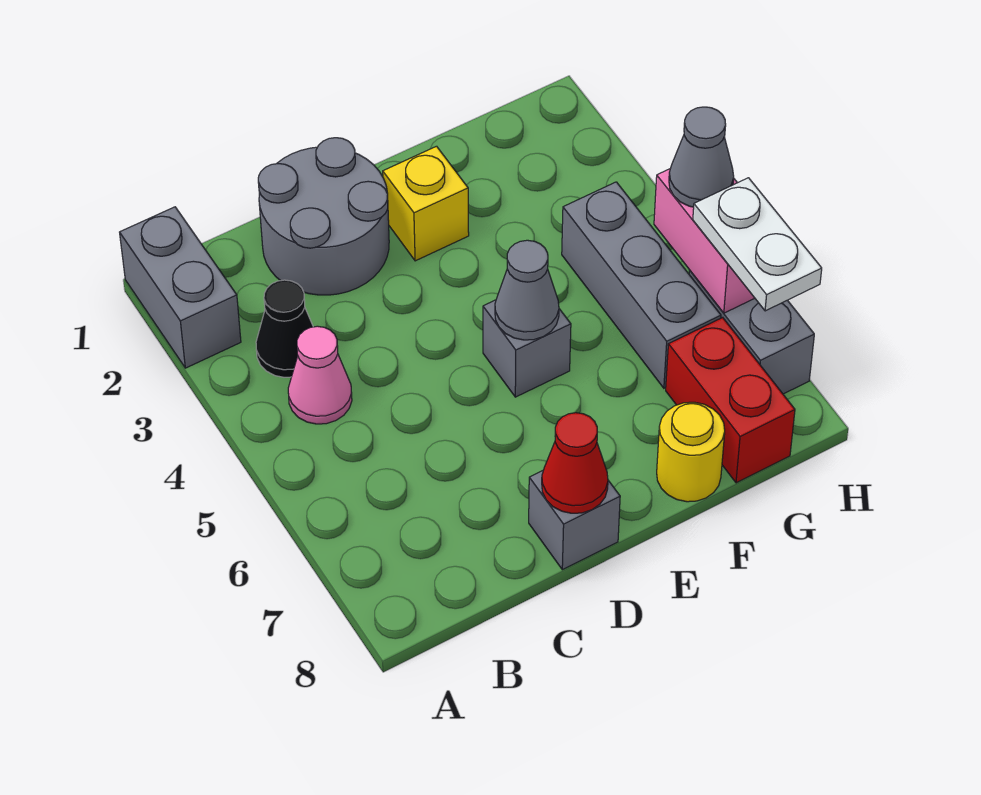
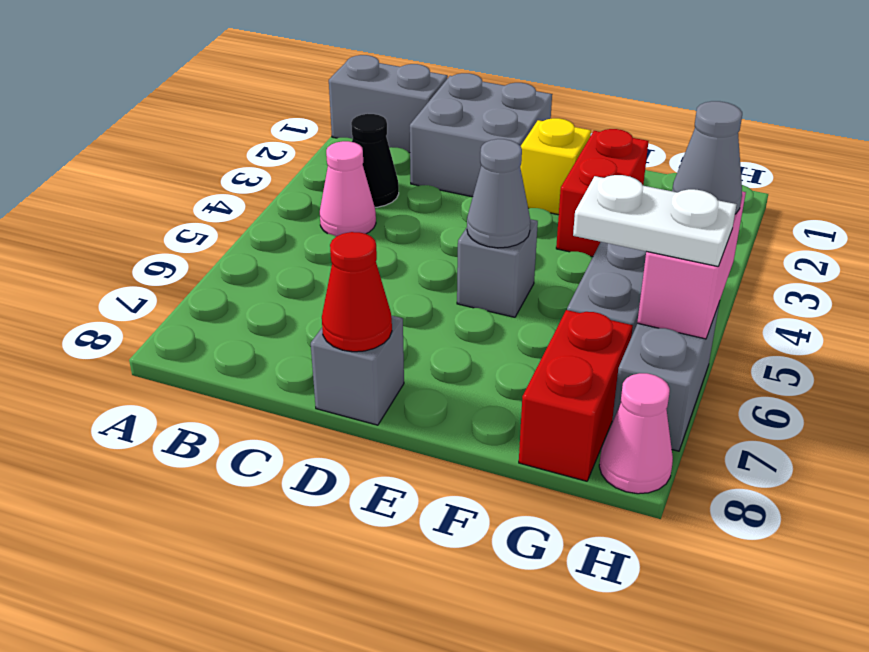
grey 1x2 brick [120,207,241,368] -> grey 1x2 brick turned to [329,55,448,153]
grey 2x2 round brick [258,138,389,295] -> grey 2x2 brick [410,73,552,197]
none -> red 1x2 brick [556,129,648,257]
yellow 1x1 round brick [657,402,725,502] -> none
white 1x2 plate [693,178,822,311] -> white 1x2 plate turned to [573,175,737,266]
none -> pink 1x1 cone [599,373,673,494]

